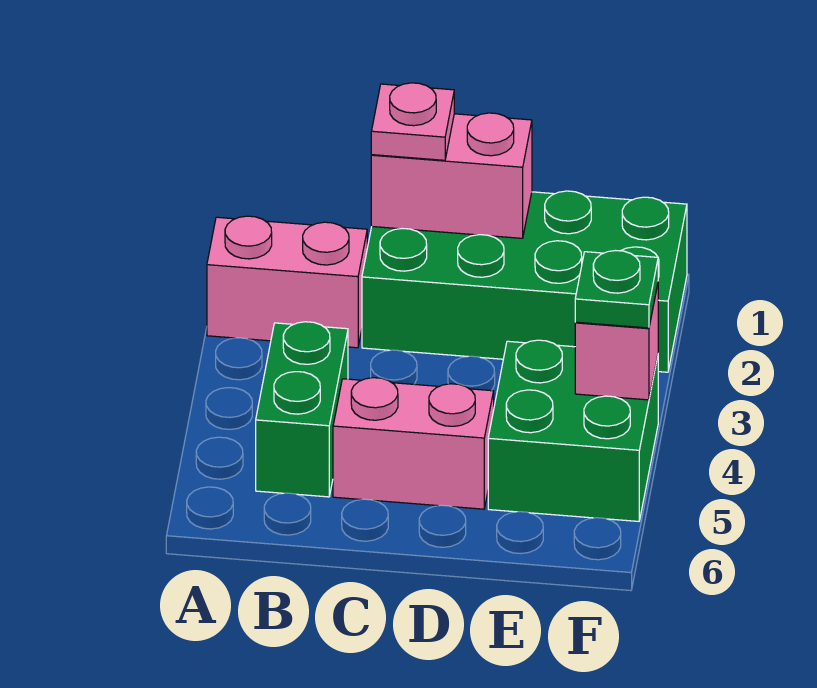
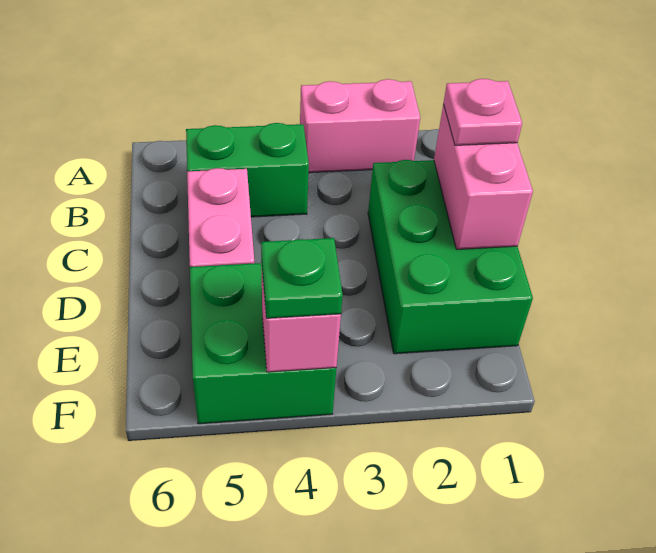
pink 1x2 brick [207,216,367,348] -> pink 1x2 brick turned to [300,79,420,173]
green 2x4 brick [362,191,687,372] -> green 2x3 brick [368,160,533,354]

